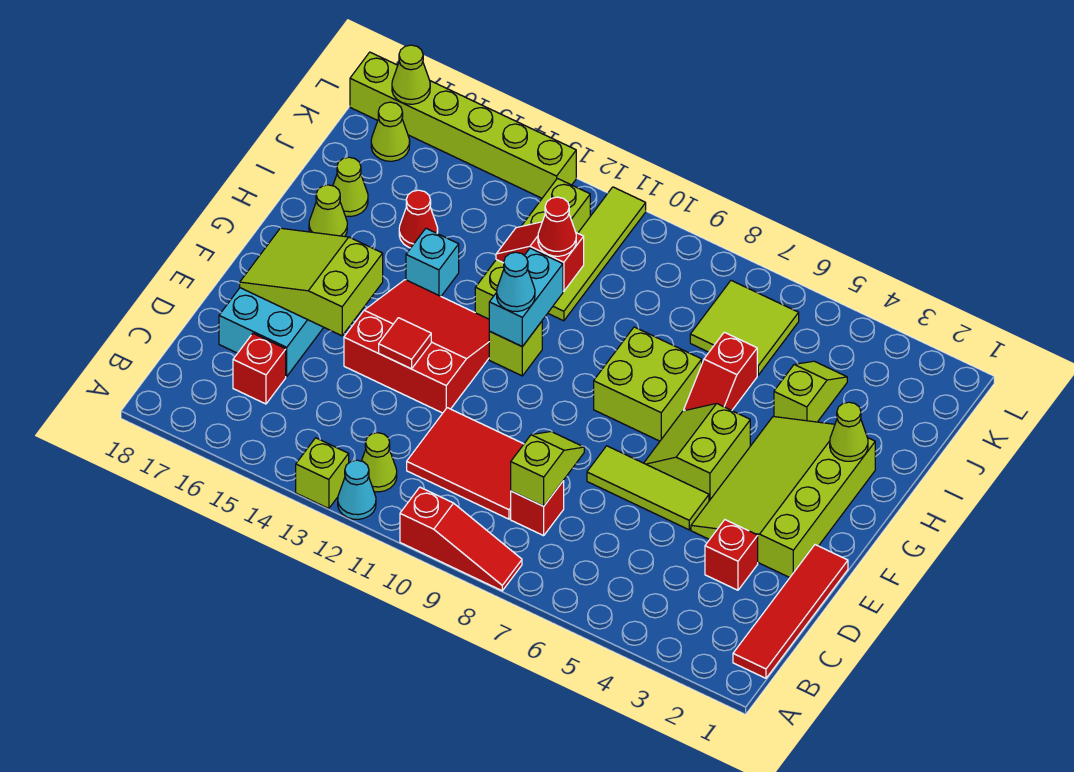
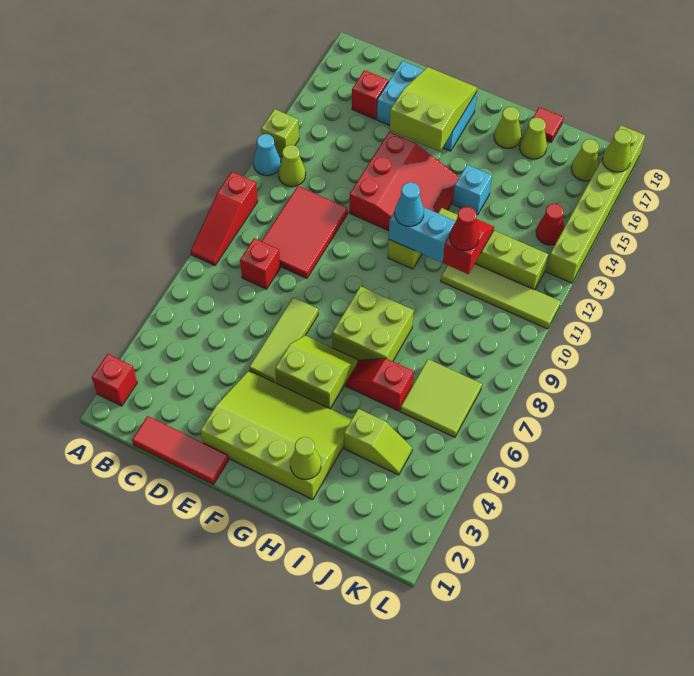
red 1x4 tile [733,545,848,678] -> red 1x3 tile [132,416,229,485]
lime 1x2 slope [511,431,584,506] -> none
red 1x1 brick [705,520,758,590] -> red 1x1 brick moved to [92,354,137,406]
red 1x1 tile [379,318,431,369] -> red 1x1 tile moved to [533,107,563,142]
red 1x1 cone [399,190,438,248] -> red 1x1 cone moved to [536,204,564,245]

